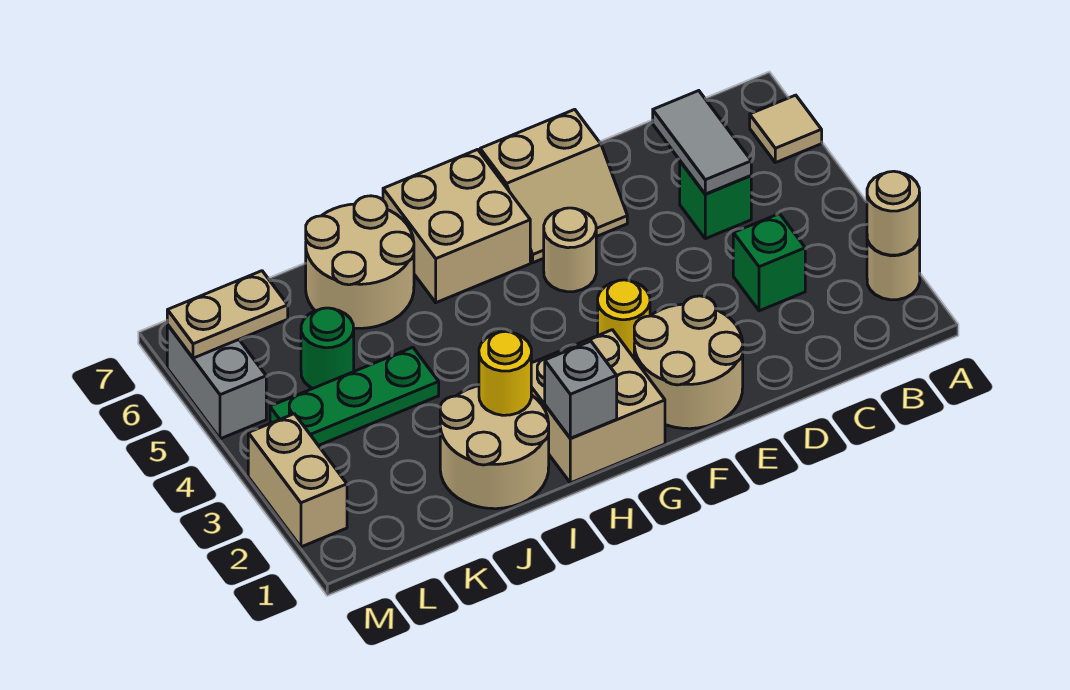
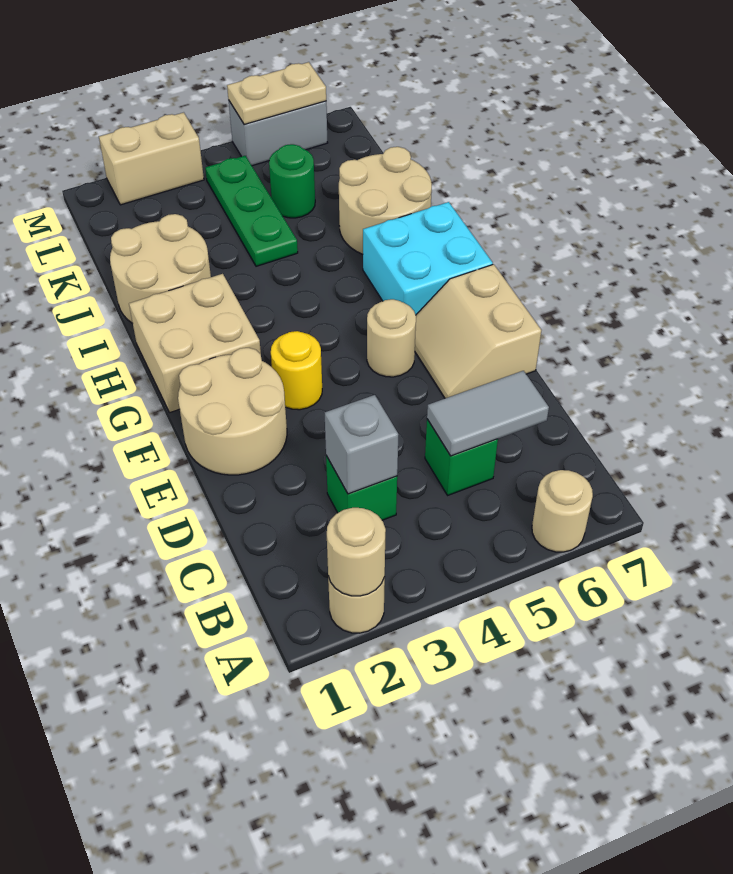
tan 1x1 tile [750,95,822,163] -> tan 1x1 round brick [532,470,593,552]
tan 2x2 brick [383,149,530,303] -> cyan 2x2 brick [363,202,493,315]
grey 1x1 brick [545,341,617,438] -> grey 1x1 brick moved to [325,395,399,494]
yellow 1x1 round brick [479,331,531,415] -> none
tan 1x2 plate [167,271,288,358] -> tan 1x2 plate turned to [227,62,326,125]

